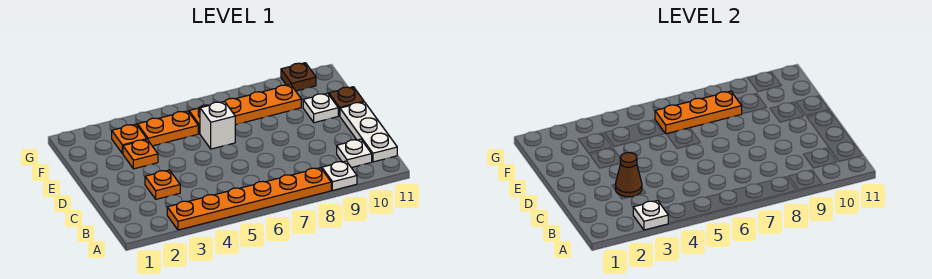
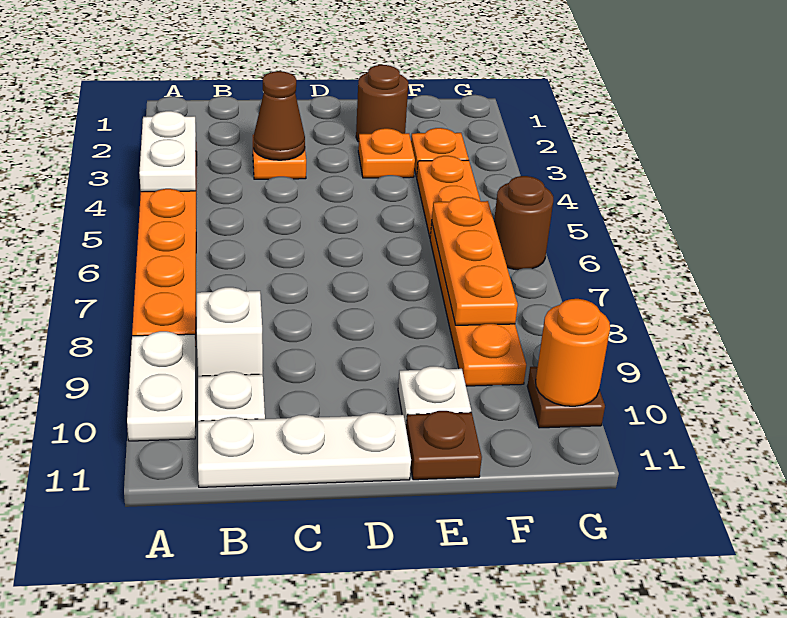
white 1x1 plate [633,201,668,230] -> white 1x2 plate [139,111,196,192]
white 1x1 plate [322,161,357,190] -> white 1x2 plate [127,331,196,441]
none -> brown 1x1 round brick [356,65,408,142]
white 1x1 brick [200,102,235,149] -> white 1x1 brick moved to [196,287,263,376]
none -> brown 1x1 round brick [494,176,553,270]
none -> orange 1x1 round brick [536,299,610,406]

